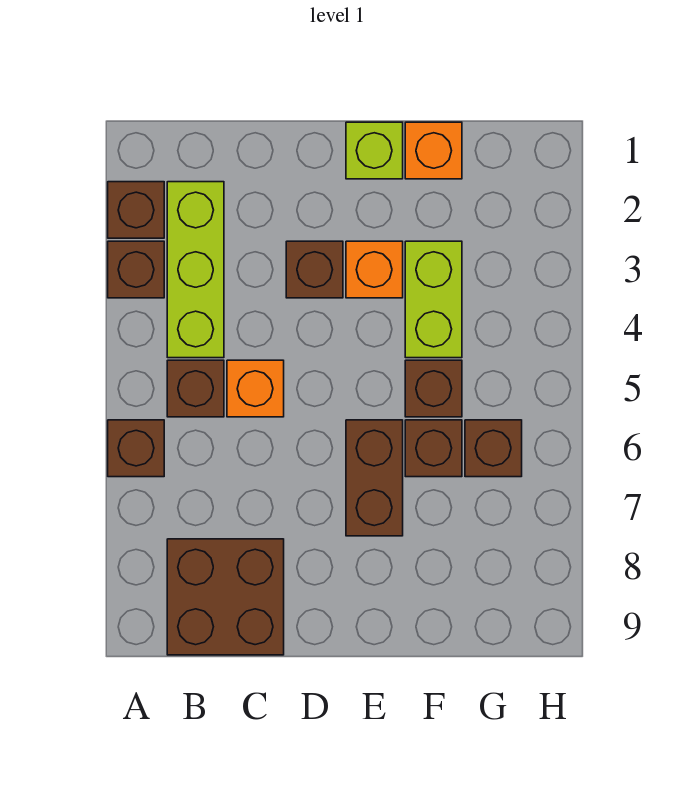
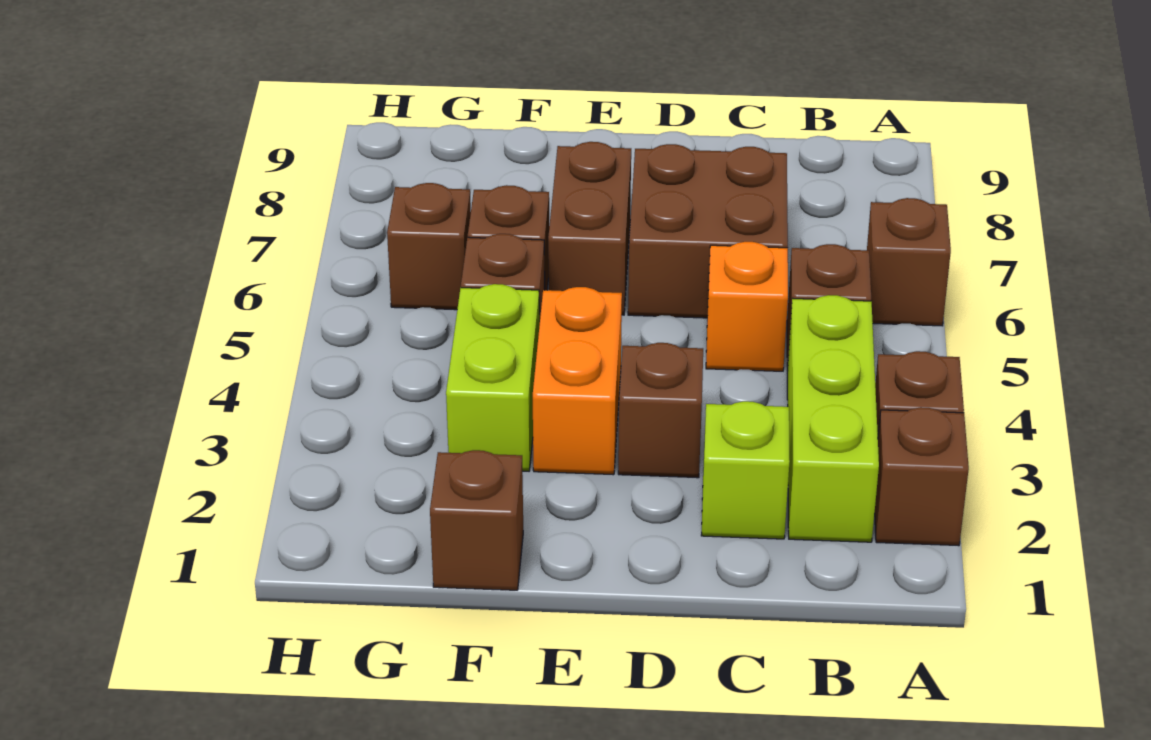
brown 2x2 brick [167,539,284,655] -> brown 2x2 brick moved to [628,144,788,318]
lime 1x1 brick [346,122,403,179] -> lime 1x1 brick moved to [701,401,790,539]
orange 1x1 brick [346,241,403,298] -> orange 1x2 brick [533,287,622,475]
orange 1x1 brick [405,122,462,179] -> brown 1x1 brick [430,450,523,590]

